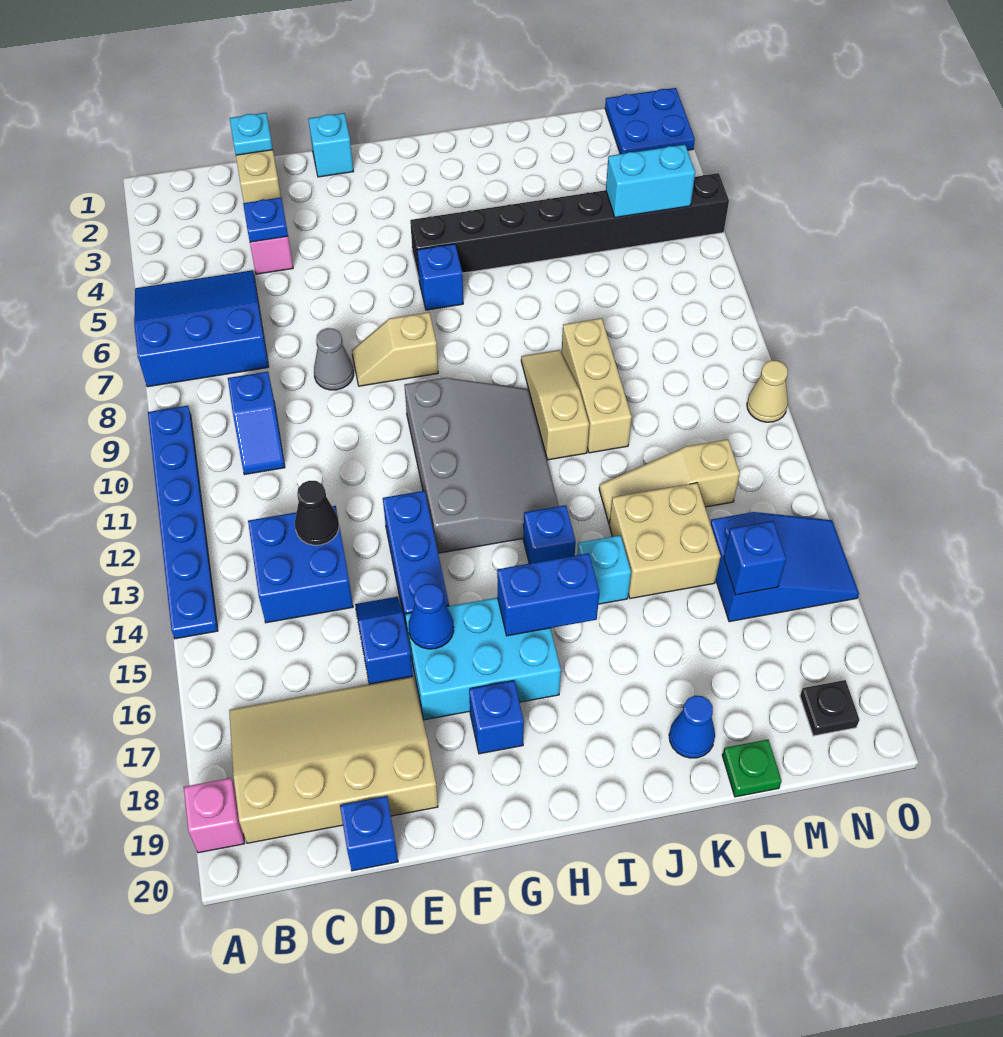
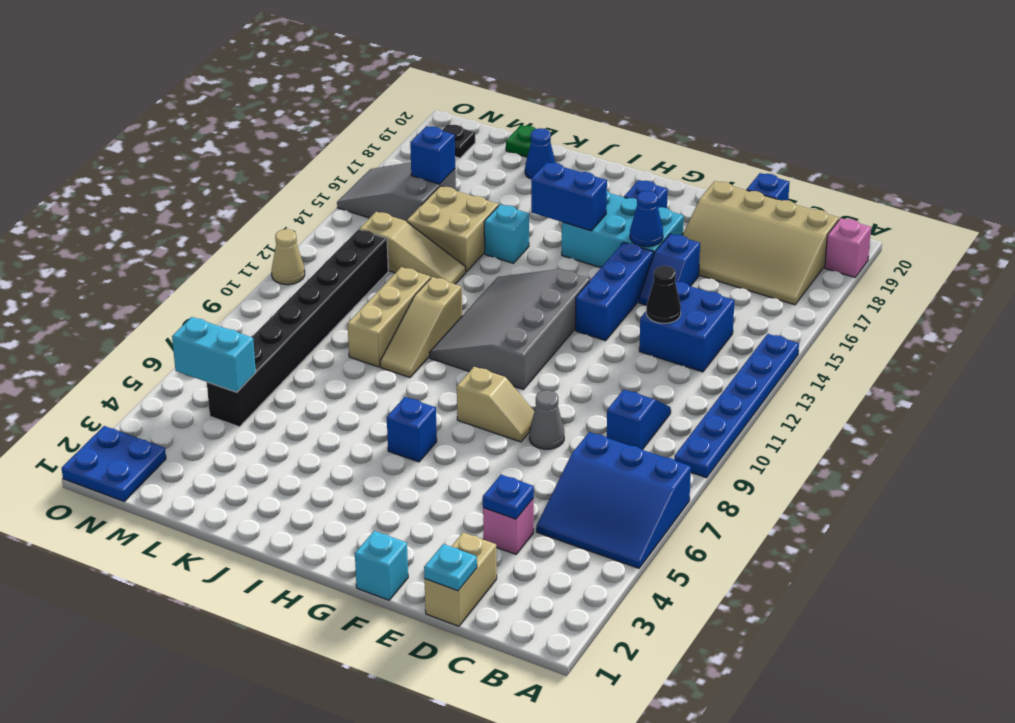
black 1x8 brick [410,173,729,278] -> black 1x8 brick turned to [207,229,388,427]
blue 1x1 brick [523,505,576,564] -> none
blue 2x3 slope [710,512,859,622] -> grey 2x3 slope [337,162,456,222]

